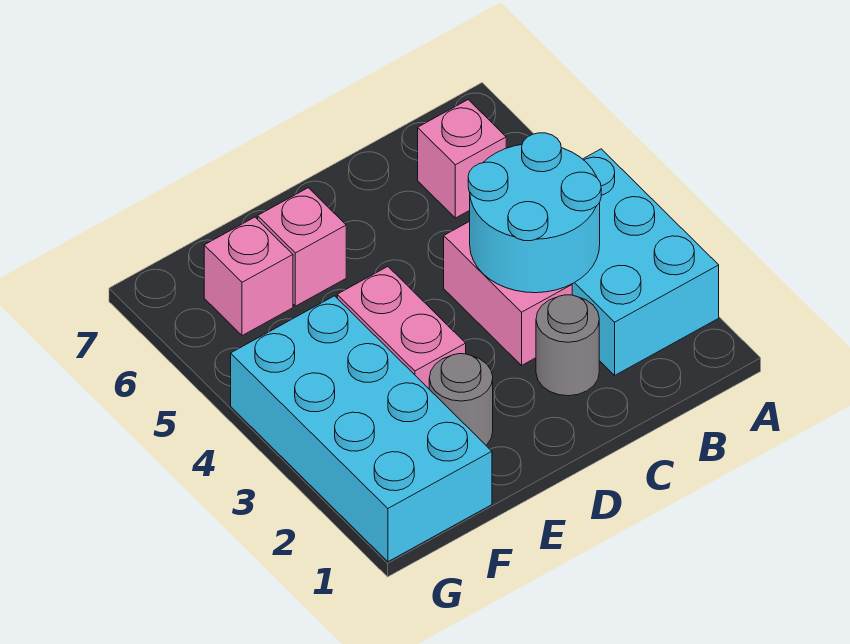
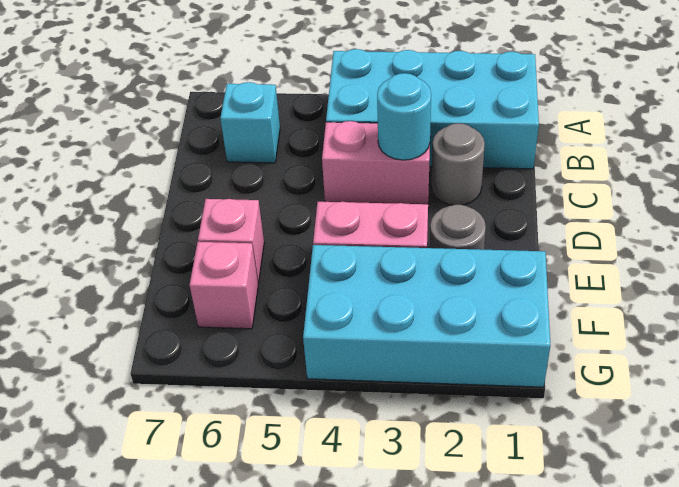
cyan 2x3 brick [572,149,719,375] -> cyan 2x4 brick [326,49,539,169]
cyan 2x2 round brick [468,133,601,293] -> cyan 1x1 round brick [377,73,431,160]
pink 1x1 brick [418,100,506,218] -> cyan 1x1 brick [220,82,280,163]

